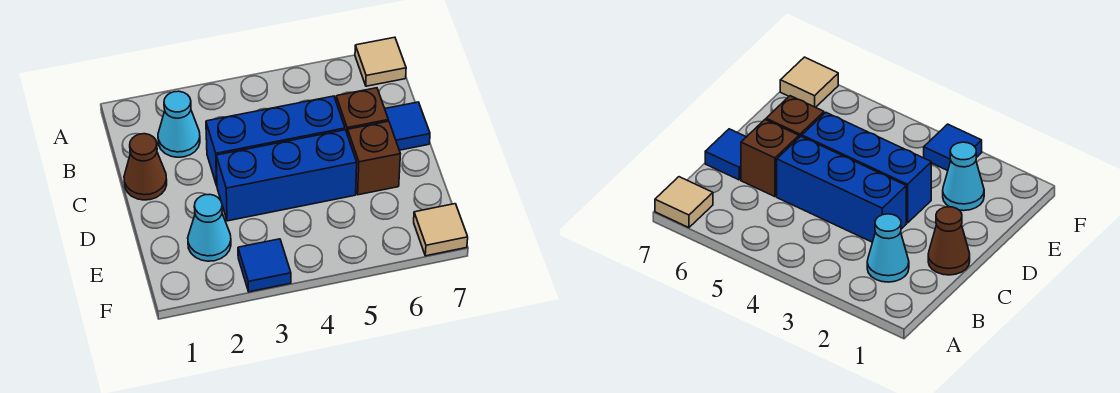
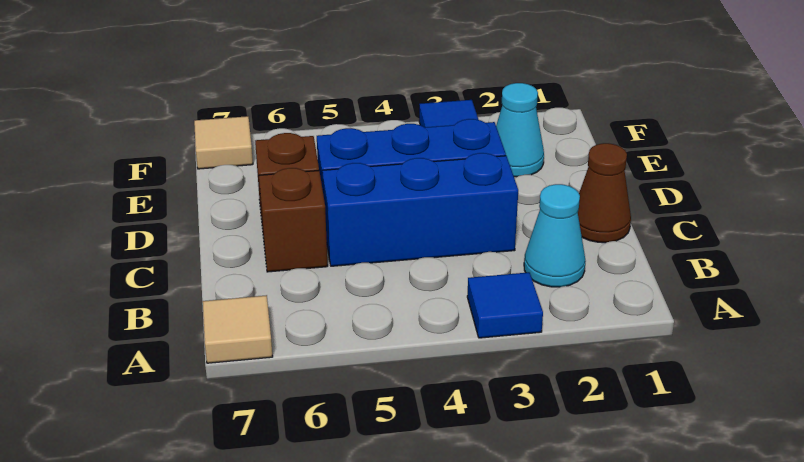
blue 1x1 tile [385,102,430,150] -> blue 1x1 tile moved to [467,272,543,338]

